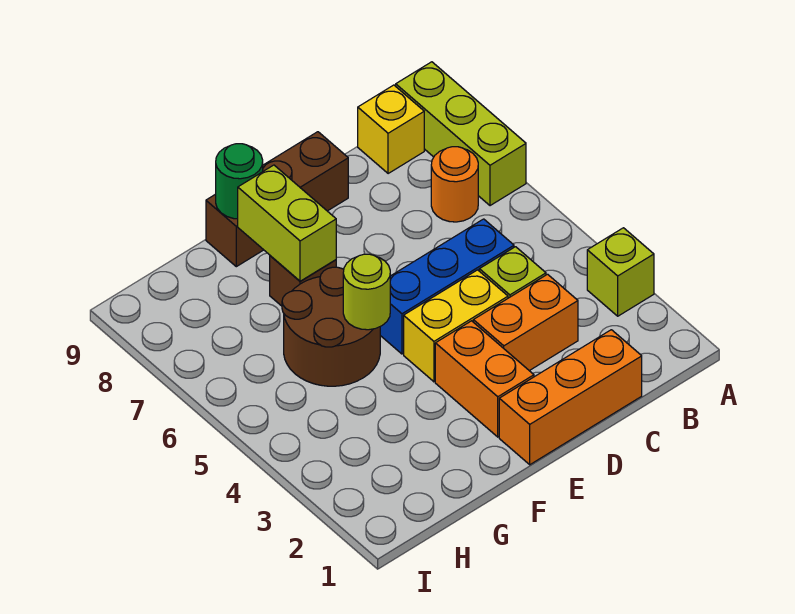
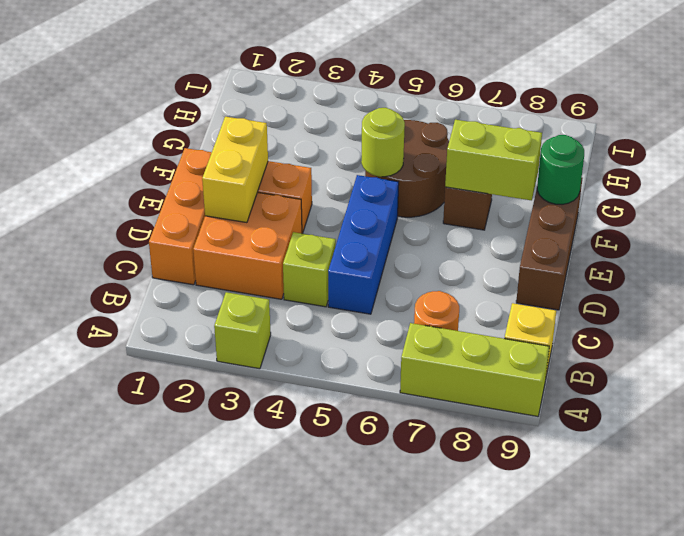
orange 1x2 brick [473,274,578,371] -> orange 2x2 brick [193,192,302,299]
yellow 1x2 brick [404,270,508,382] -> yellow 1x2 brick moved to [202,117,268,223]

